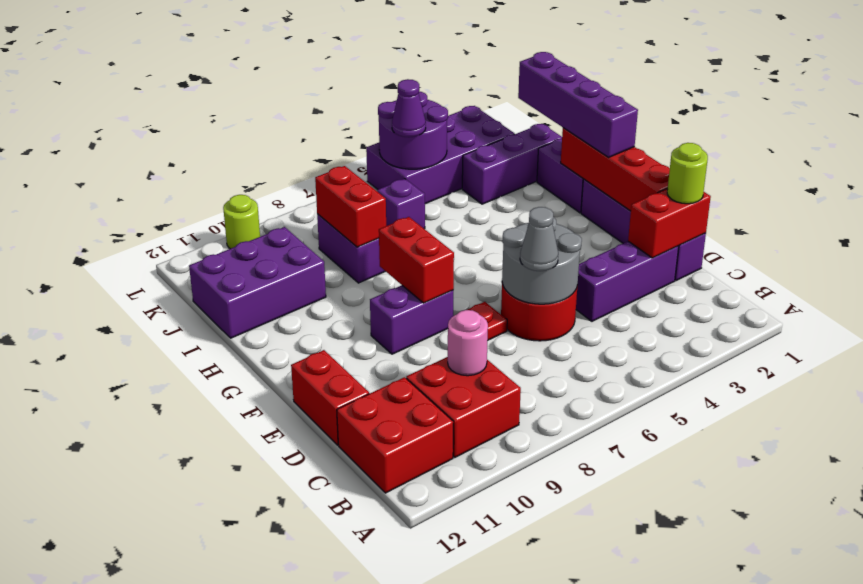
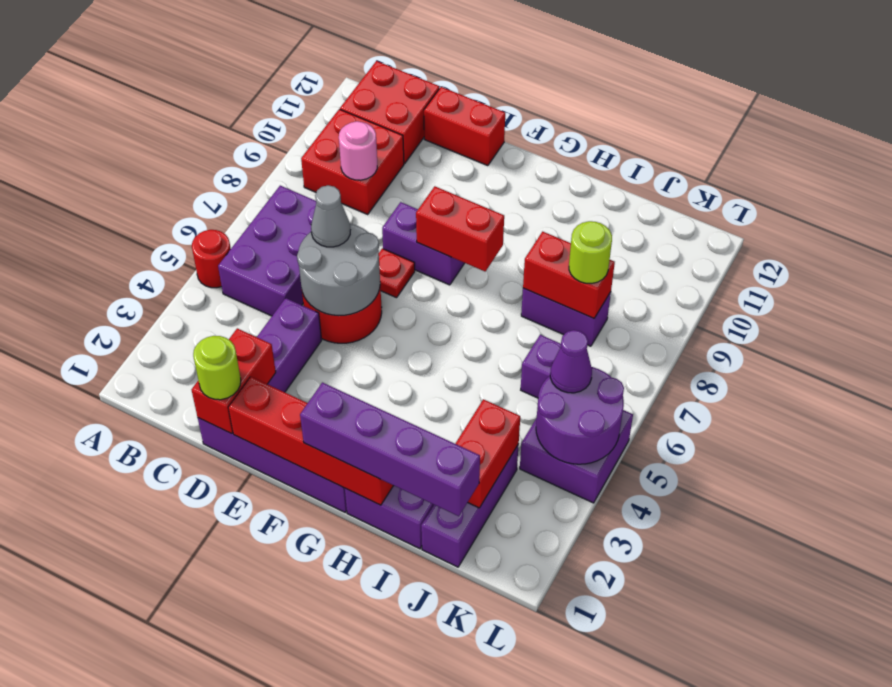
none -> red 1x1 round brick [192,230,231,288]
purple 1x2 brick [370,285,453,354] -> purple 1x2 brick turned to [382,202,464,285]
purple 2x3 brick [189,227,326,338] -> purple 2x3 brick moved to [218,186,316,316]
none -> red 1x2 brick [455,399,520,508]
purple 2x4 brick [366,106,515,204] -> purple 2x2 brick [520,410,633,503]
lime 1x1 round brick [223,195,260,249] -> lime 1x1 round brick moved to [569,221,612,284]

